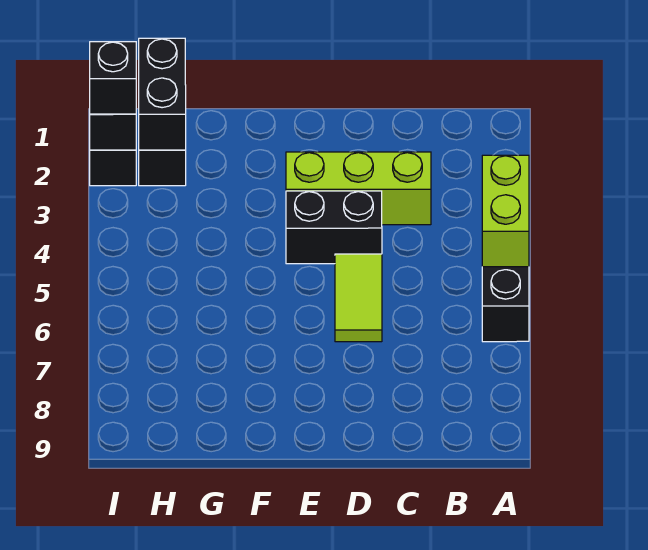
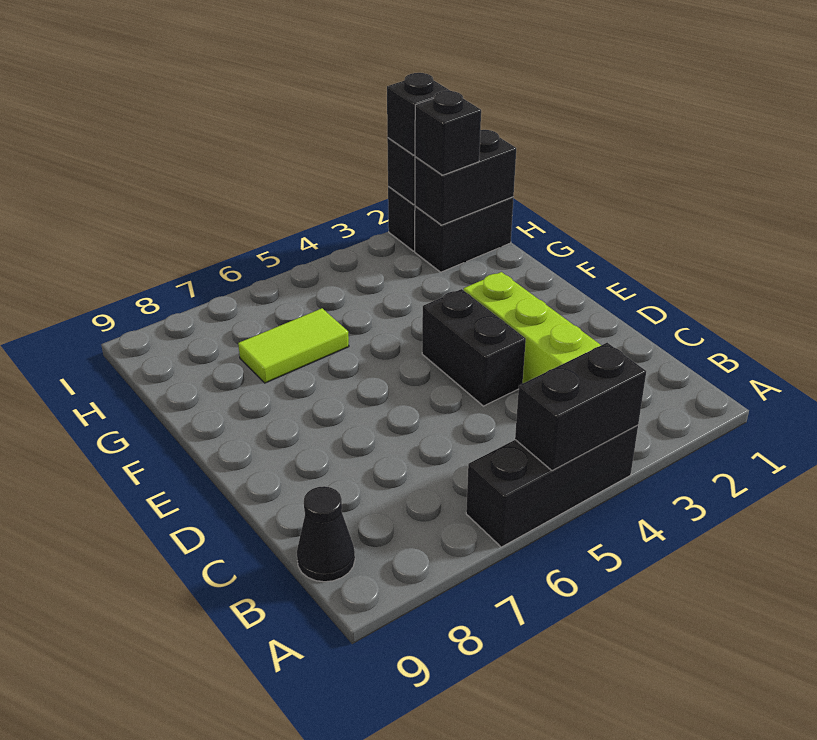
lime 1x2 brick [482,155,529,267] -> black 1x2 brick [515,343,646,471]
none -> black 1x1 cone [297,486,355,582]
lime 1x2 tile [335,254,382,342] -> lime 1x2 tile moved to [238,308,349,383]
none -> black 1x1 brick [415,91,481,175]

